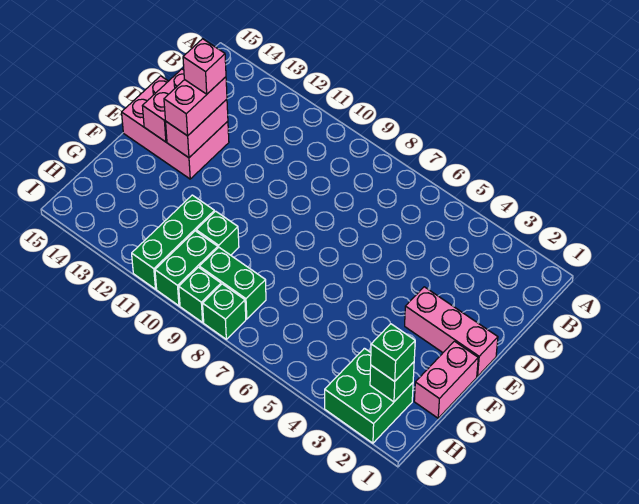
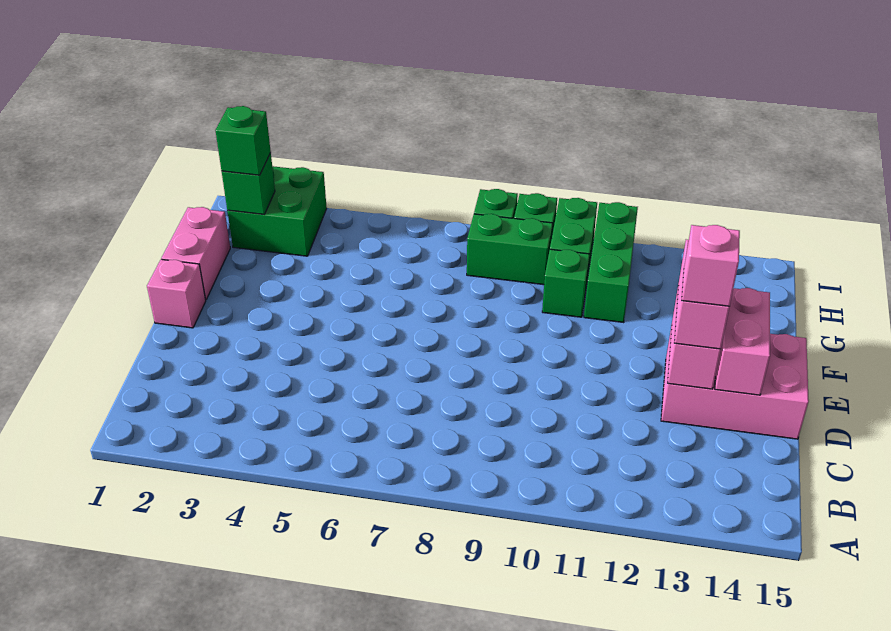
pink 1x3 brick [405,287,498,376] -> pink 1x1 brick [147,259,206,328]

